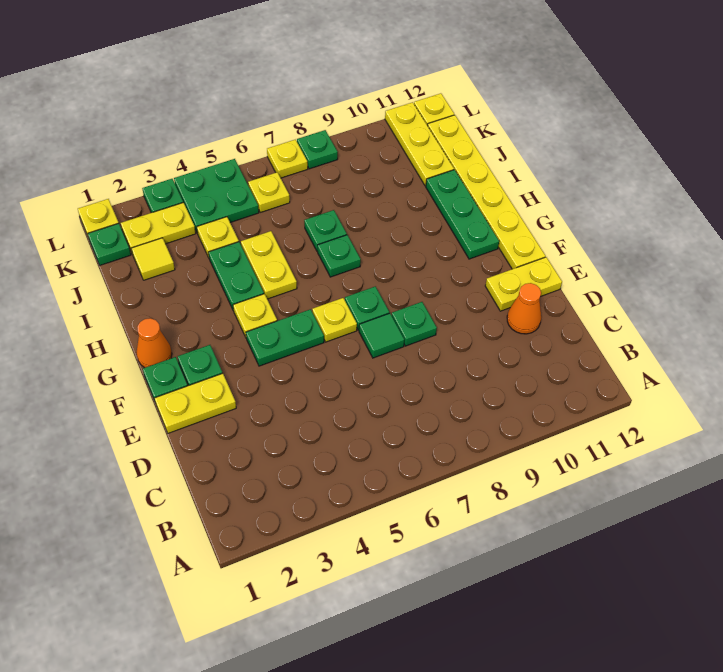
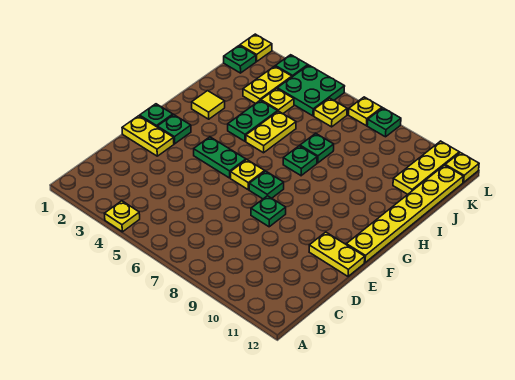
orange 1x1 cone [507,283,541,334] -> none
green 1x1 tile [359,313,404,358] -> none
orange 1x1 cone [136,318,172,368] -> none
yellow 1x1 plate [233,294,277,337] -> yellow 1x1 plate moved to [105,201,140,232]
green 1x3 plate [426,170,499,259] -> none
yellow 1x1 tile [131,238,175,280] -> yellow 1x1 tile moved to [192,91,225,119]
yellow 1x2 plate [121,203,196,252] -> yellow 1x2 plate turned to [243,66,292,104]

